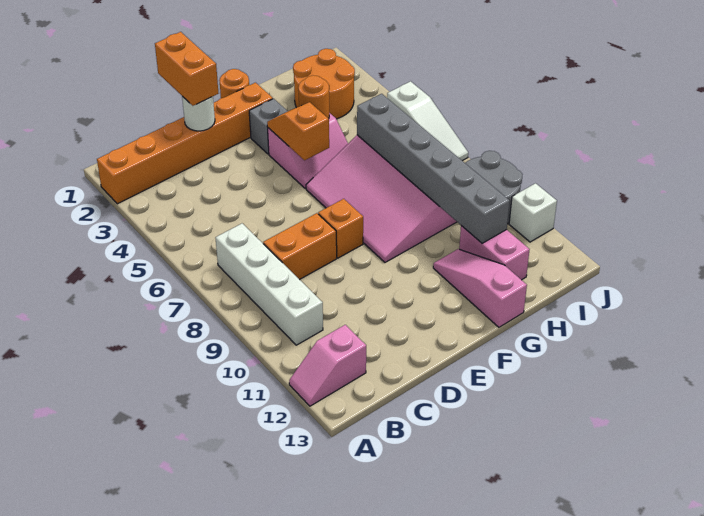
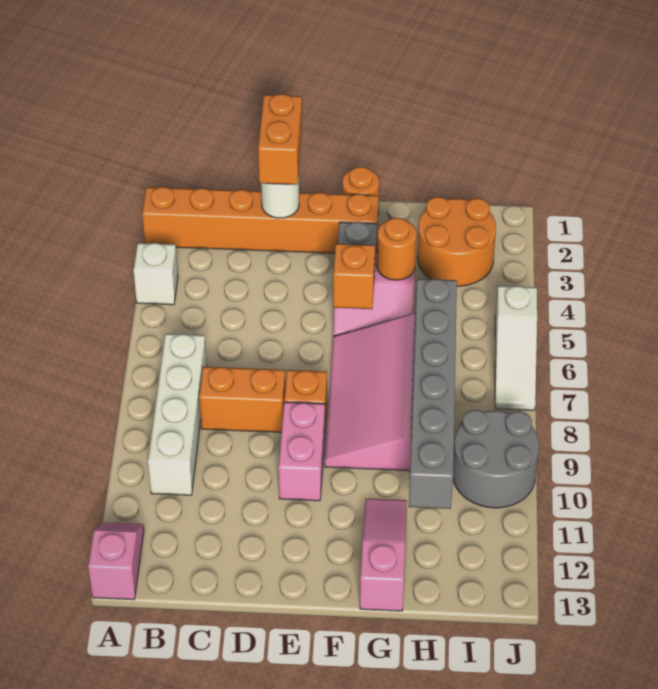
pink 1x2 slope [289,325,366,406] -> pink 1x2 slope turned to [88,522,144,600]
pink 1x2 brick [459,226,530,280] -> pink 1x2 brick moved to [279,402,325,501]
white 1x1 brick [509,183,557,242] -> white 1x1 brick moved to [134,243,178,305]

